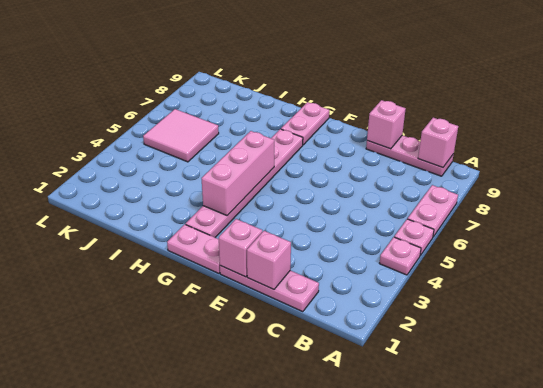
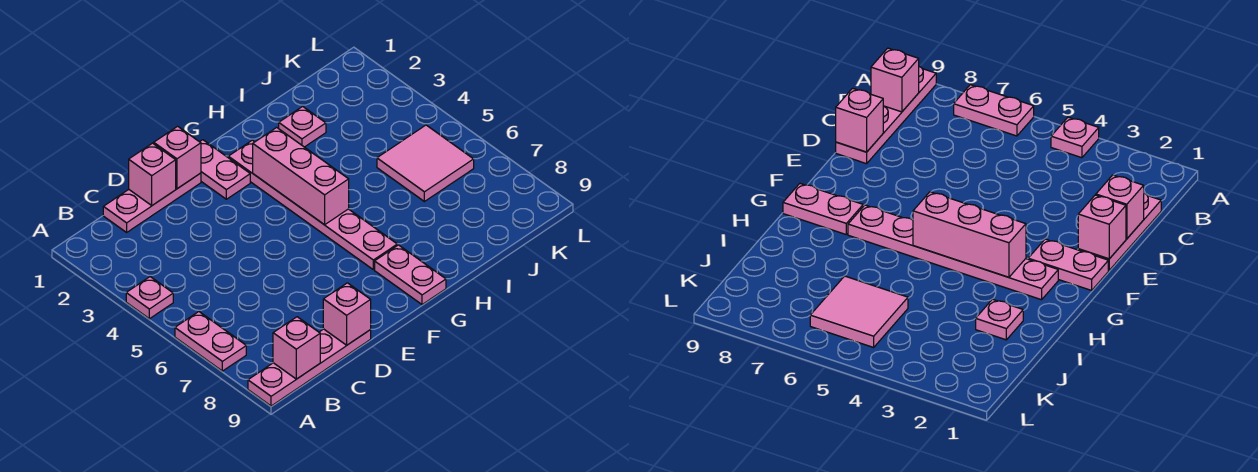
pink 1x1 plate [394,219,434,255] -> pink 1x1 plate moved to [279,106,326,147]
pink 1x3 plate [366,135,454,176] -> pink 1x4 plate [248,329,371,406]
pink 1x2 plate [167,224,220,273] -> pink 1x2 plate turned to [200,140,250,199]

